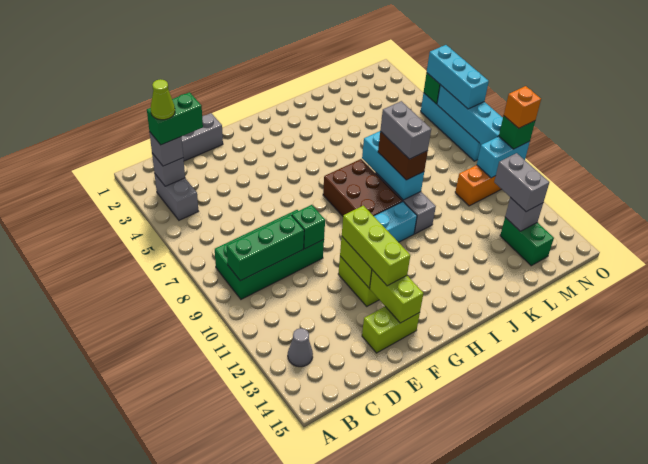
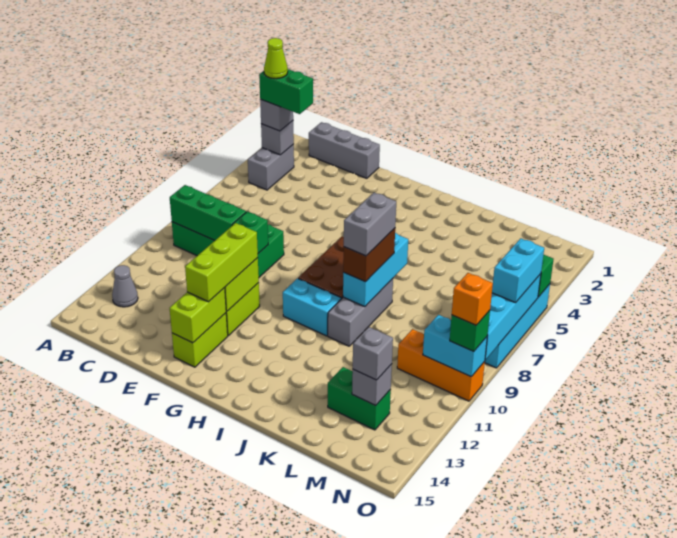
lime 1x2 brick [362,307,420,353] -> lime 1x2 brick turned to [172,313,228,367]
grey 1x2 brick [494,153,549,212] -> grey 1x1 brick [353,327,393,380]
green 1x2 brick [500,217,554,266] -> green 1x2 brick turned to [328,367,391,430]
cyan 1x3 brick [427,45,489,109] -> cyan 1x2 brick [492,238,544,303]

